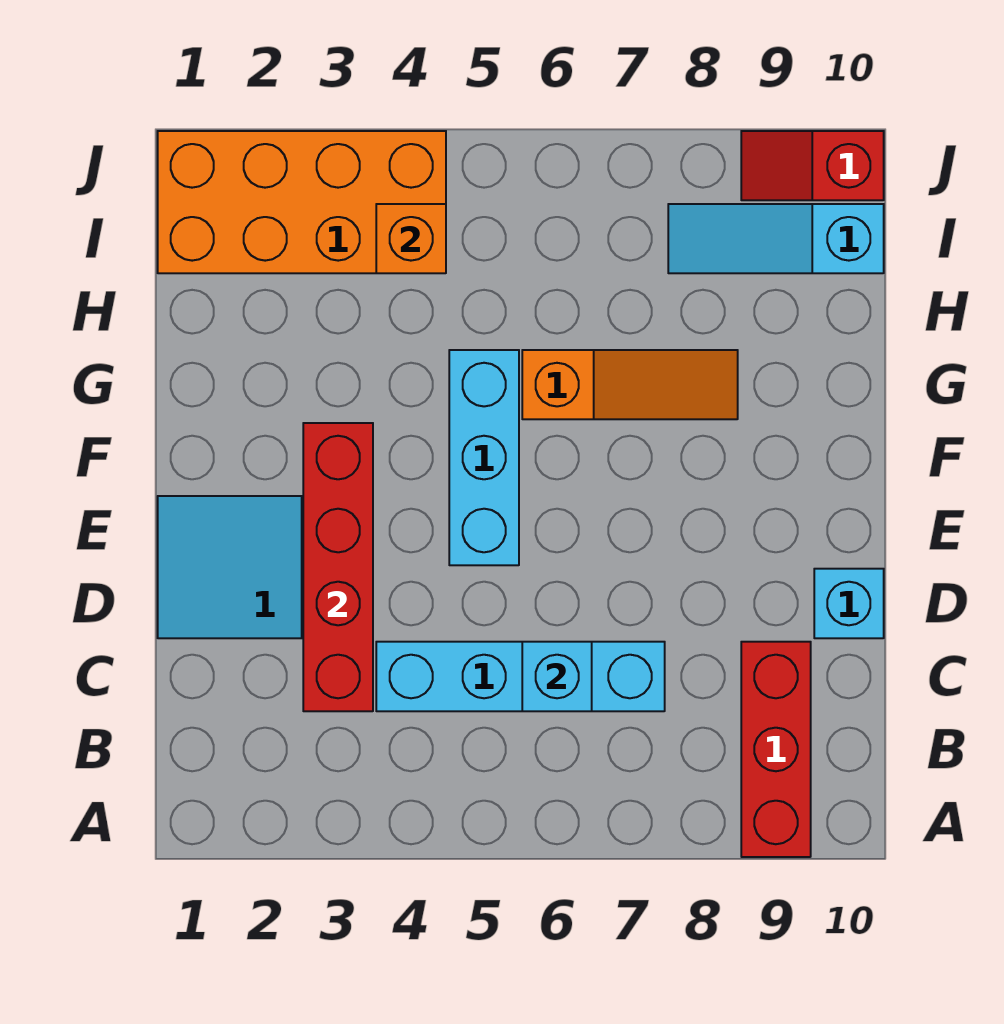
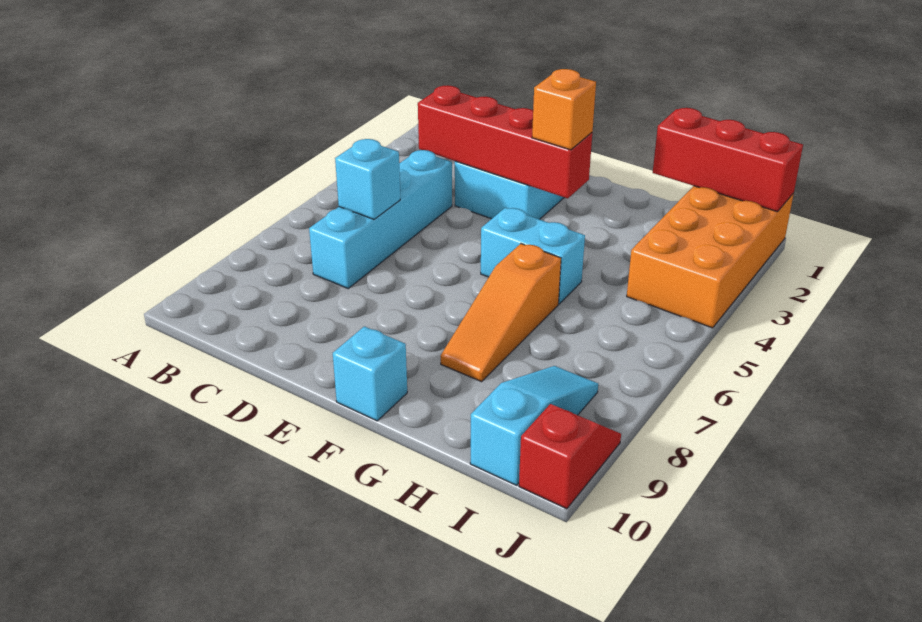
red 1x3 brick [741,642,811,857] -> red 1x3 brick moved to [653,108,803,212]
cyan 1x1 brick [814,569,884,638] -> cyan 1x1 brick moved to [333,326,407,421]
cyan 1x3 brick [449,350,519,565] -> cyan 1x2 brick [481,208,585,304]
orange 1x1 brick [376,204,446,273] -> orange 1x1 brick moved to [532,69,596,150]

